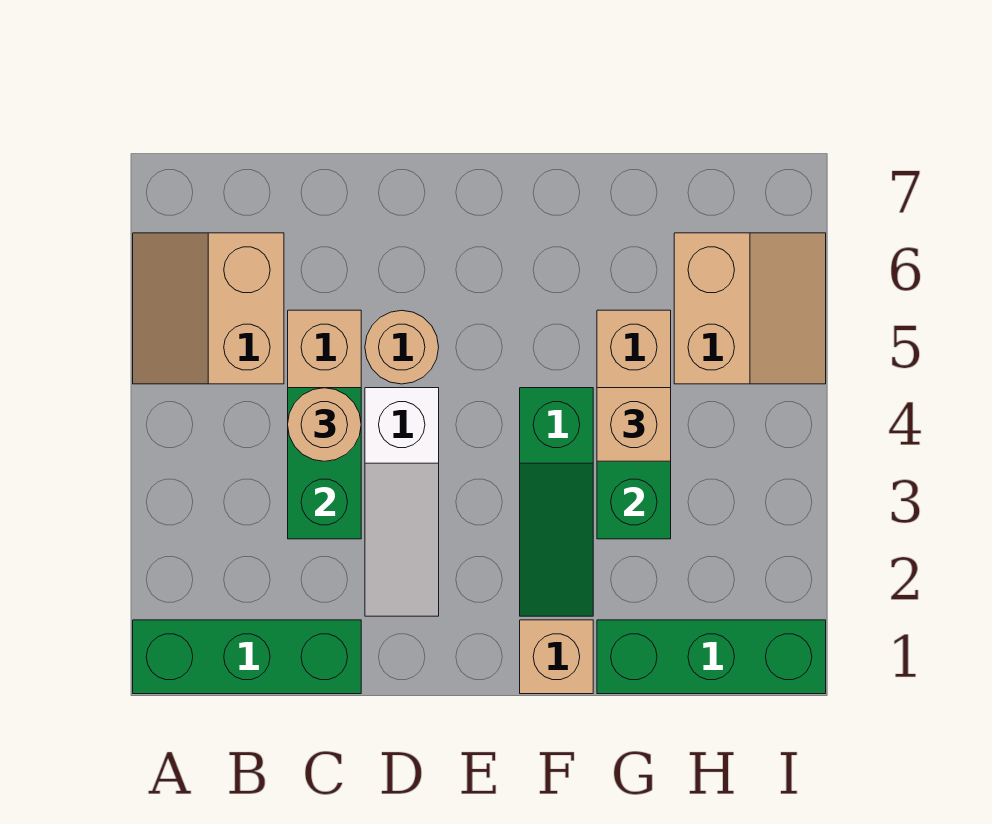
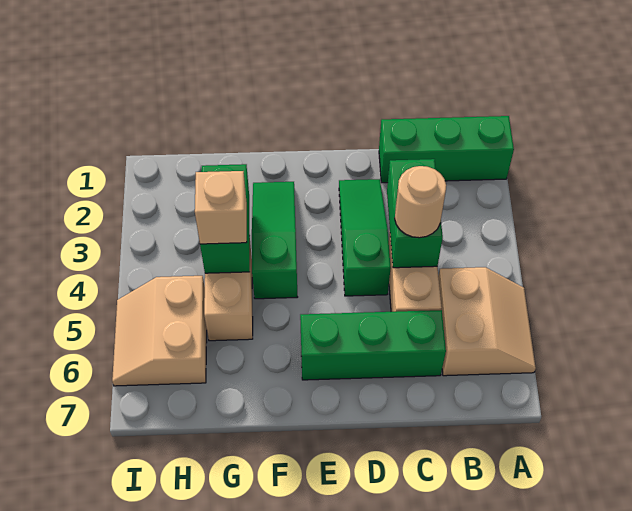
white 1x3 slope [365,388,439,616] -> green 1x3 slope [339,179,391,296]
tan 1x1 round brick [365,310,439,384] -> none
tan 1x1 brick [520,620,593,694] -> none
green 1x3 brick [597,620,826,694] -> green 1x3 brick moved to [300,310,446,380]

